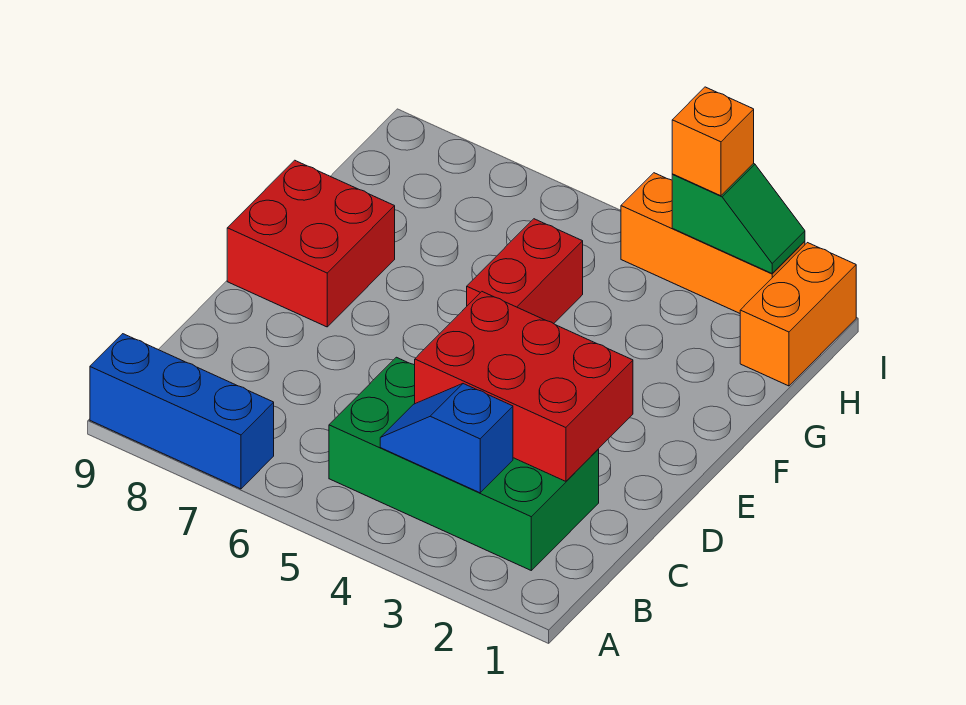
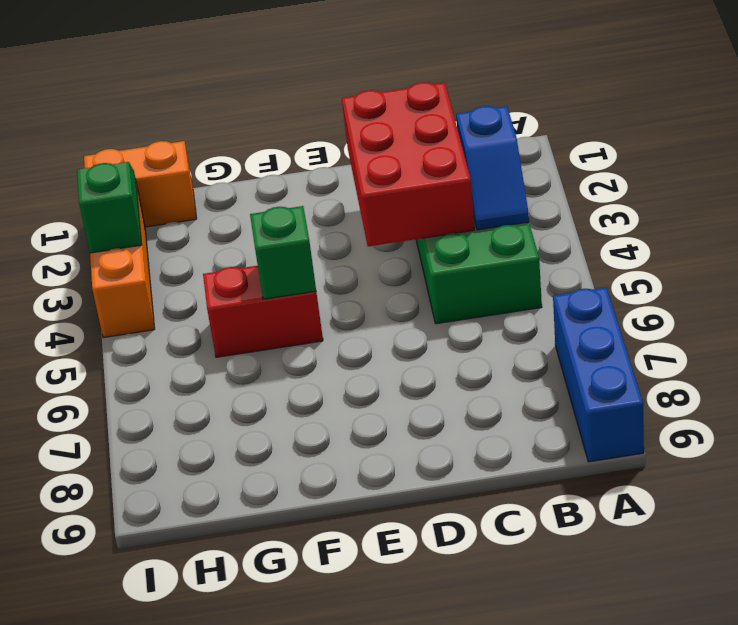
red 2x2 brick [227,160,395,327] -> none
none -> green 1x1 brick [250,206,316,299]
orange 1x1 brick [672,87,754,196] -> none

